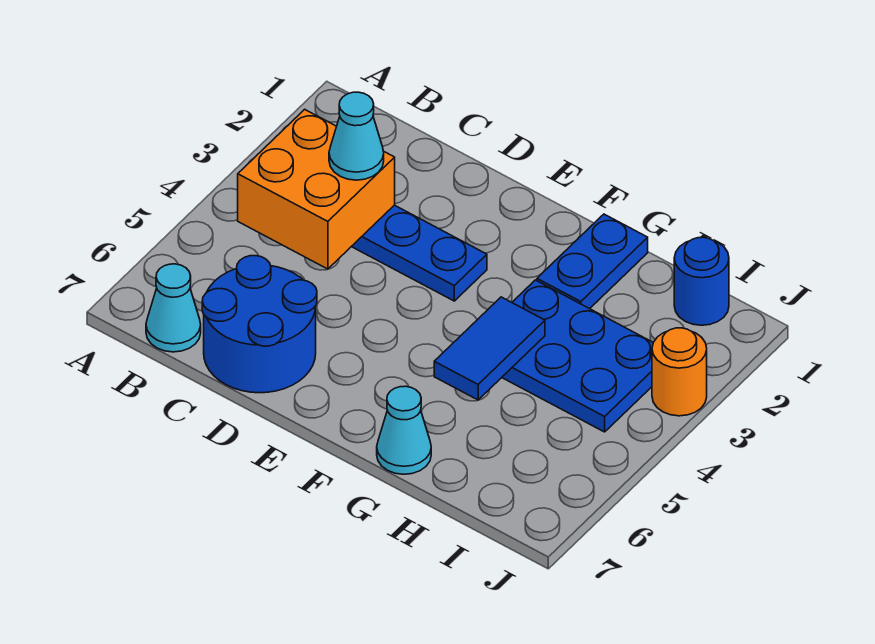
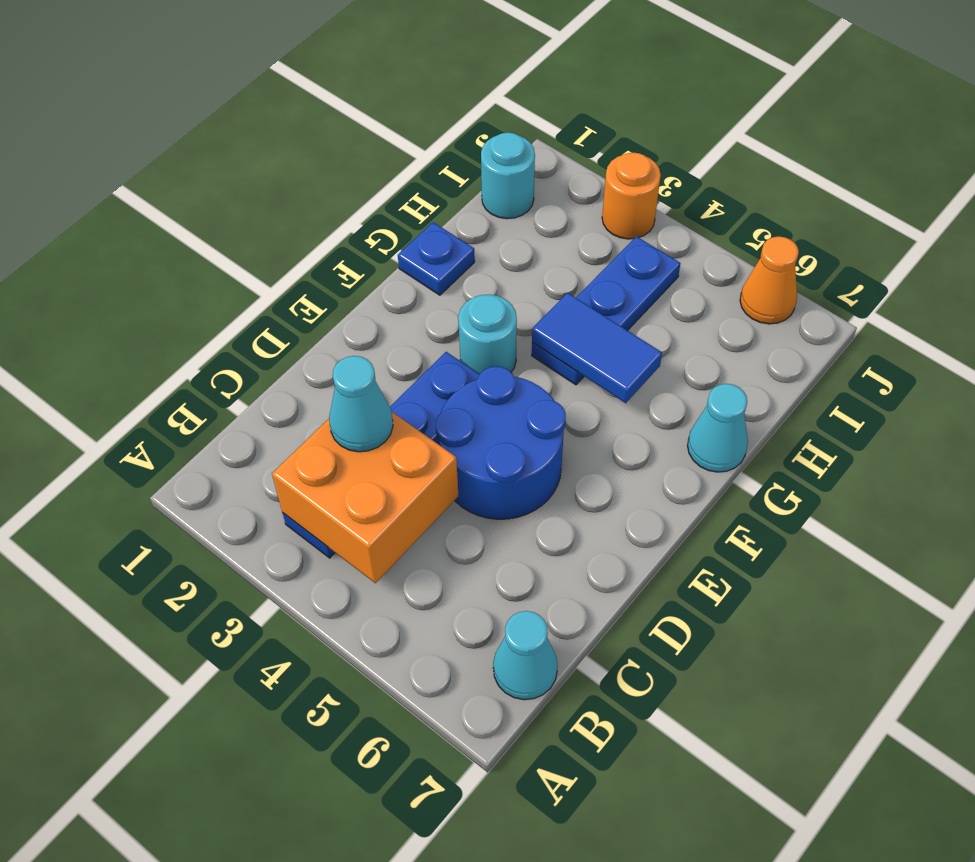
blue 2x2 round brick [202,256,317,393] -> blue 2x2 round brick moved to [436,366,566,519]
none -> cyan 1x1 round brick [458,294,517,374]
blue 1x2 plate [537,214,648,309] -> blue 1x1 plate [398,222,475,295]
blue 2x3 plate [502,280,653,432] -> blue 1x3 plate [532,236,681,385]
blue 1x1 round brick [674,237,729,325] -> cyan 1x1 round brick [481,132,535,219]
none -> orange 1x1 cone [740,236,799,324]

